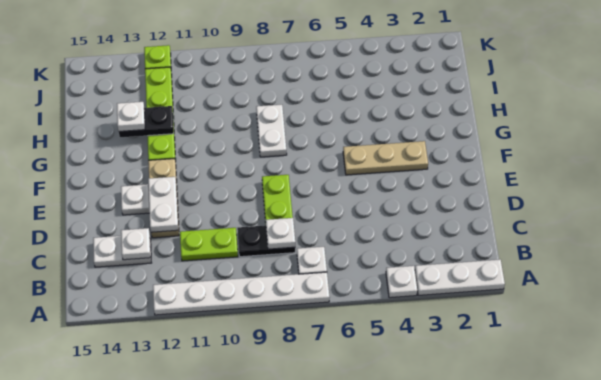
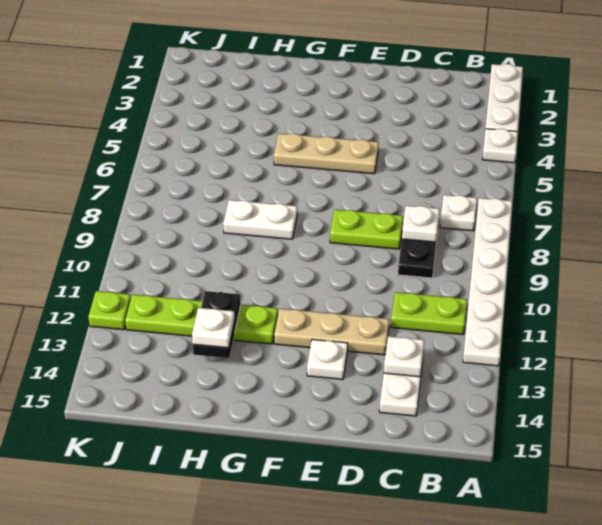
lime 1x2 plate [180,228,238,261] -> lime 1x2 plate turned to [391,292,467,335]
white 1x2 plate [148,177,178,232] -> none
tan 1x3 plate [343,141,428,175] -> tan 1x3 plate turned to [274,133,379,174]

